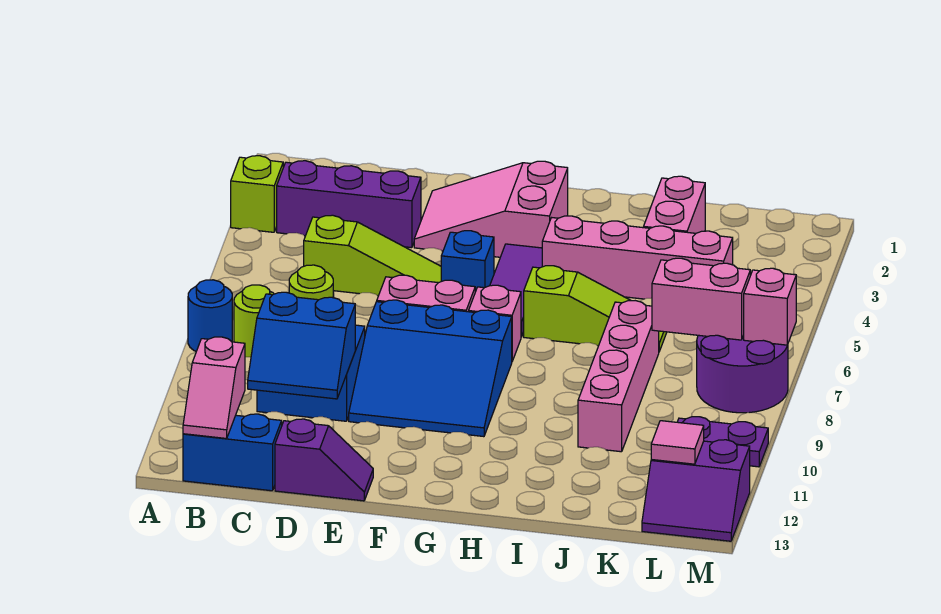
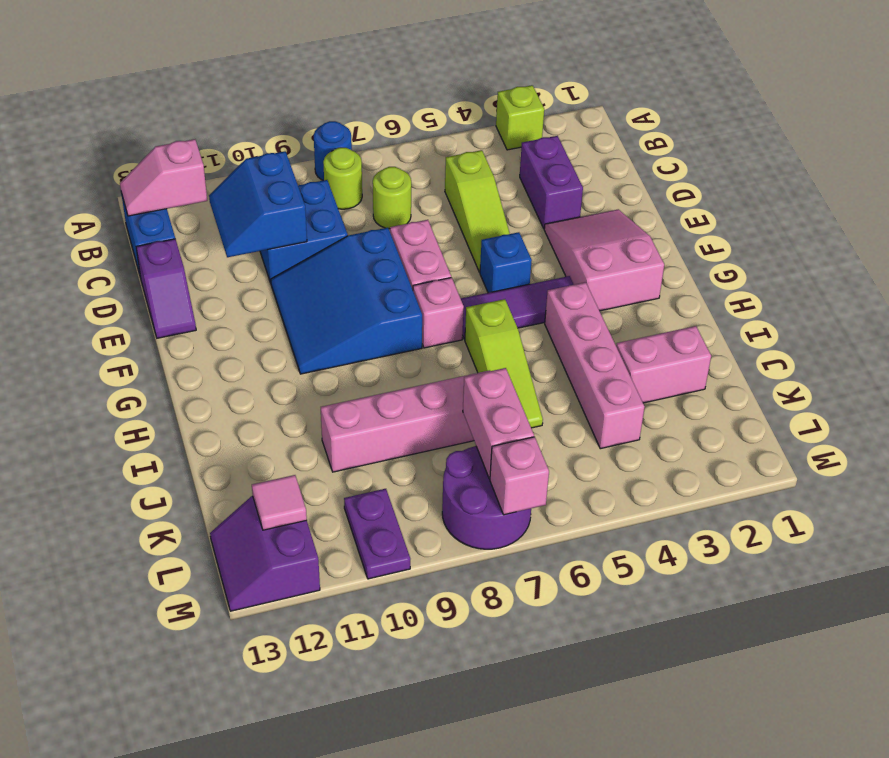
purple 1x3 brick [277,161,421,248] -> purple 1x2 brick [520,136,583,228]

